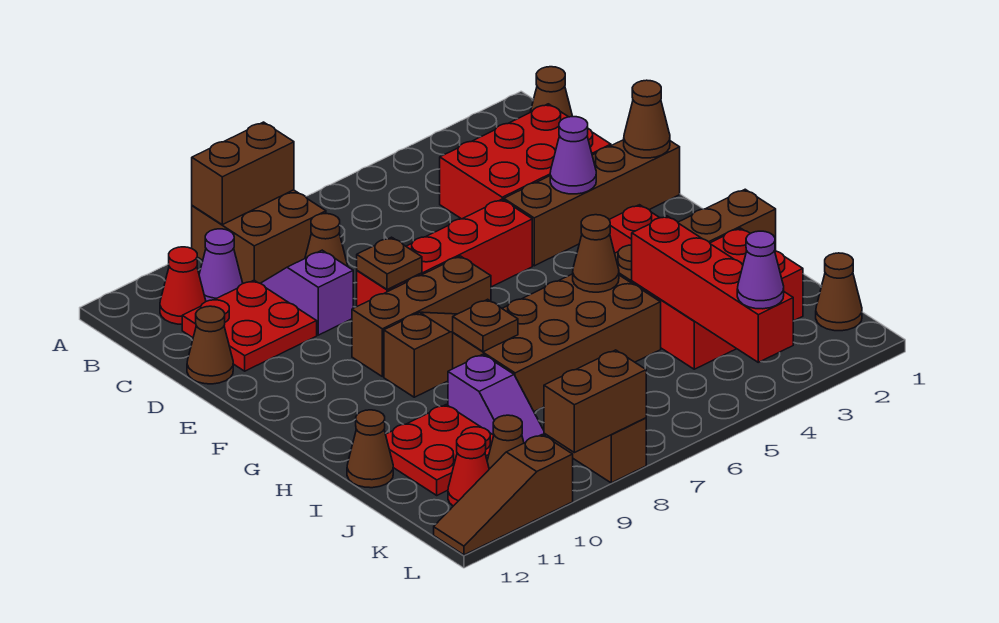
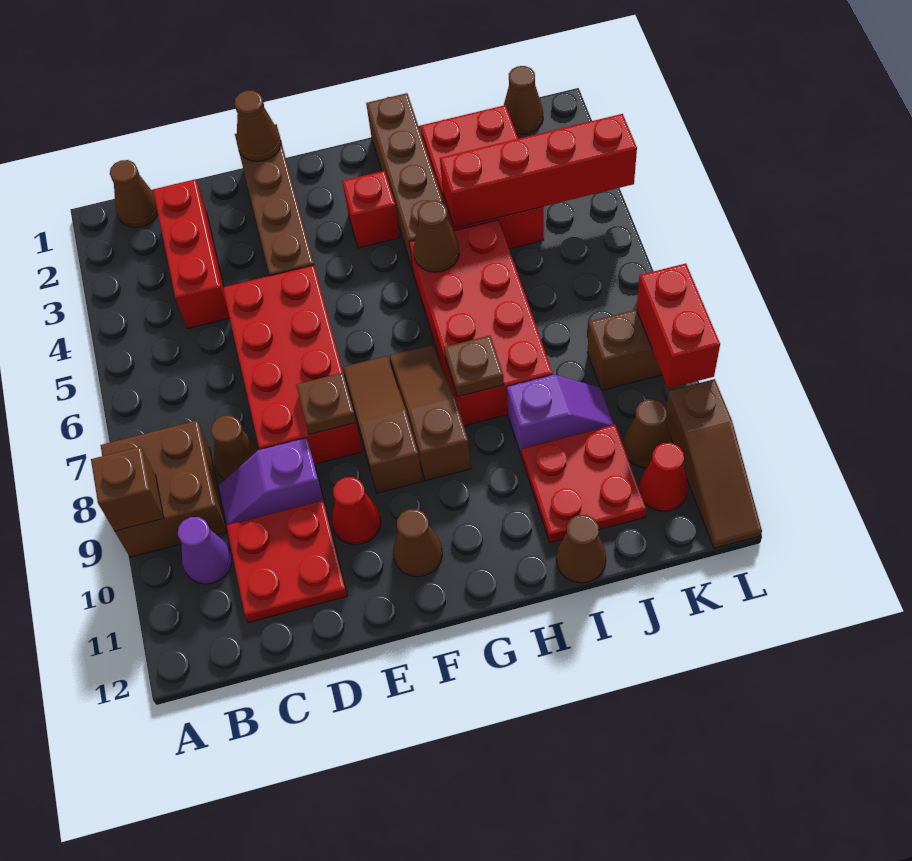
brown 1x2 brick [192,122,294,225] -> brown 1x1 brick [91,447,164,531]
red 1x1 cone [160,247,206,324] -> red 1x1 cone moved to [332,477,381,545]
red 2x3 brick [440,104,611,219] -> red 1x3 brick [153,179,230,329]
brown 1x1 cone [187,306,233,384] -> brown 1x1 cone moved to [393,509,442,577]
purple 1x1 cone [550,117,596,194] -> none
red 1x4 brick [357,199,532,306] -> red 2x4 brick [223,265,363,464]
brown 1x3 brick [352,256,491,377] -> brown 1x3 slope [343,356,423,493]
brown 2x4 brick [453,274,661,411] -> red 2x4 brick [409,220,553,426]
purple 1x1 cone [737,231,784,309] -> none
brown 1x2 brick [544,350,646,453] -> red 1x2 brick [636,264,720,388]

